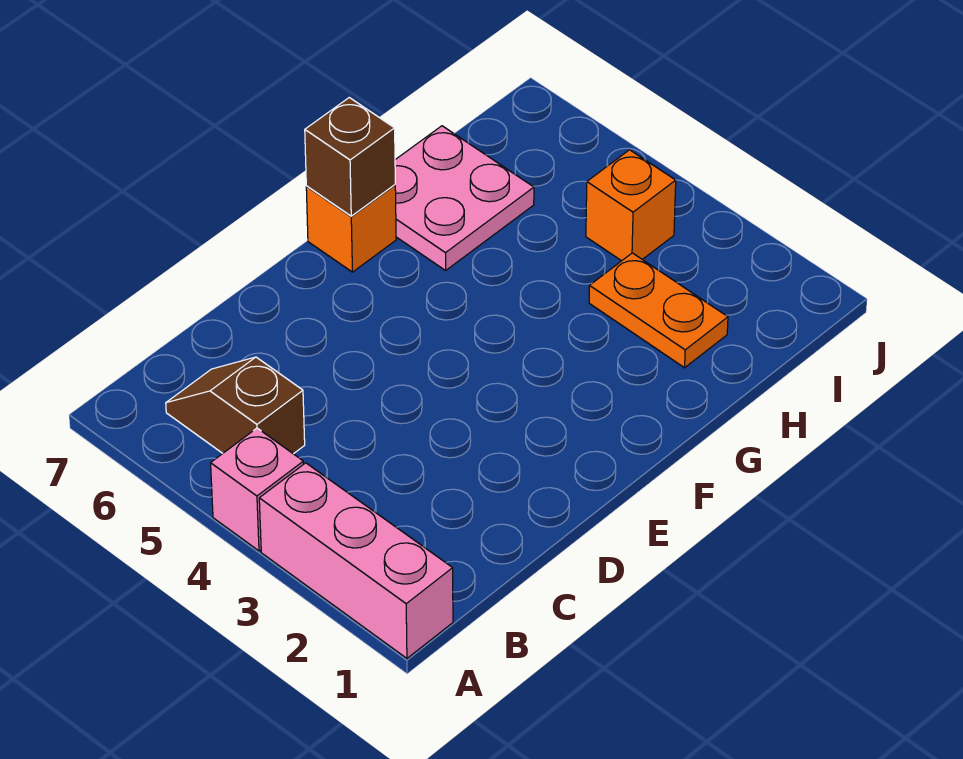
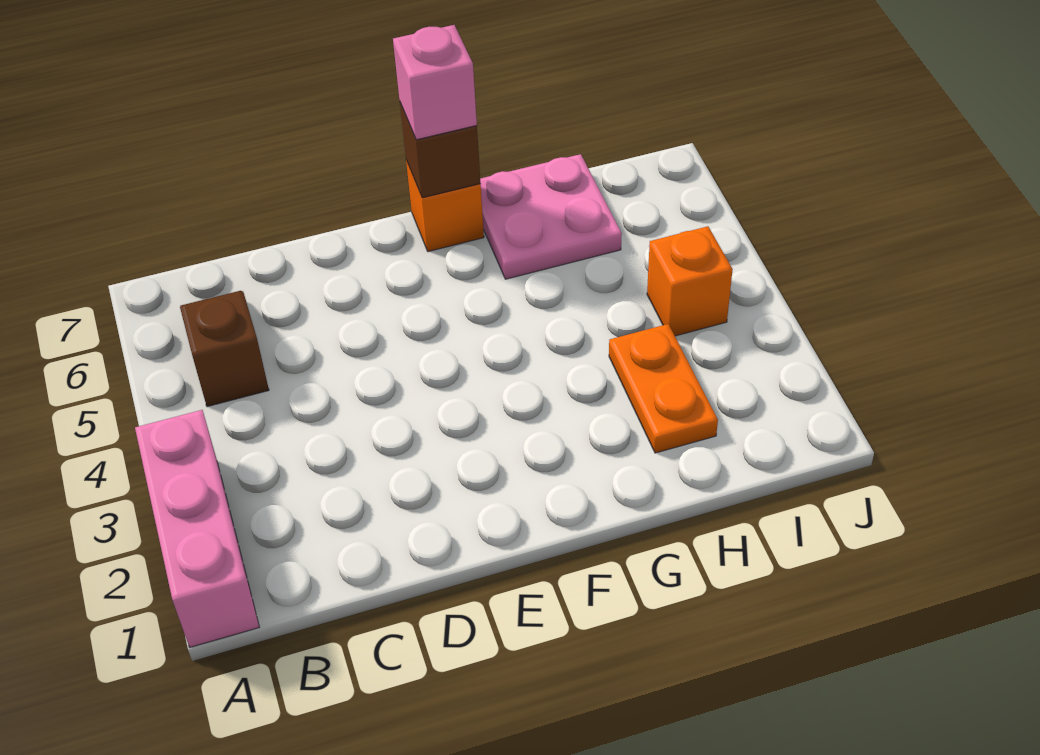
pink 1x1 brick [211,428,303,551] -> pink 1x1 brick moved to [393,25,477,140]

